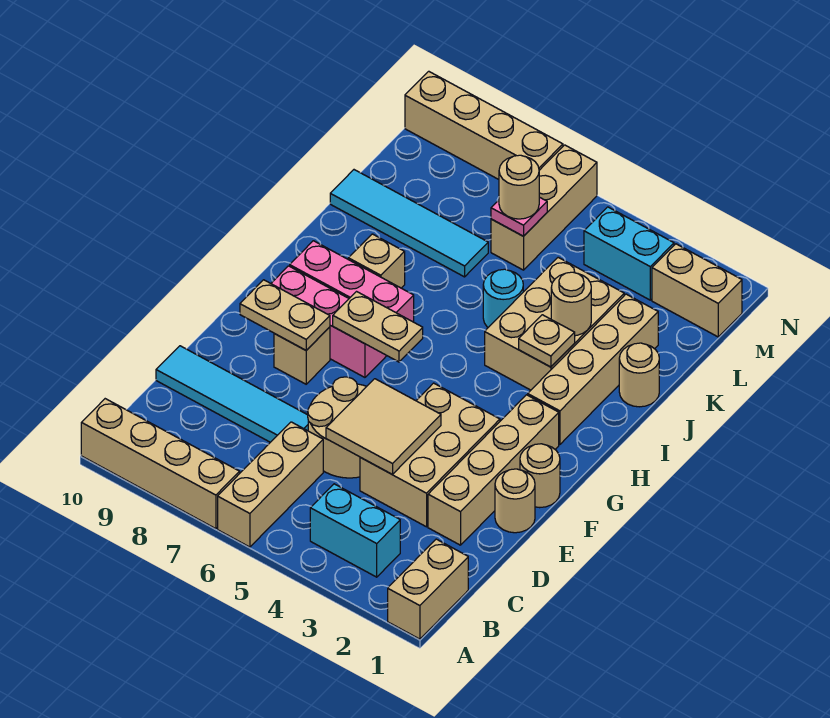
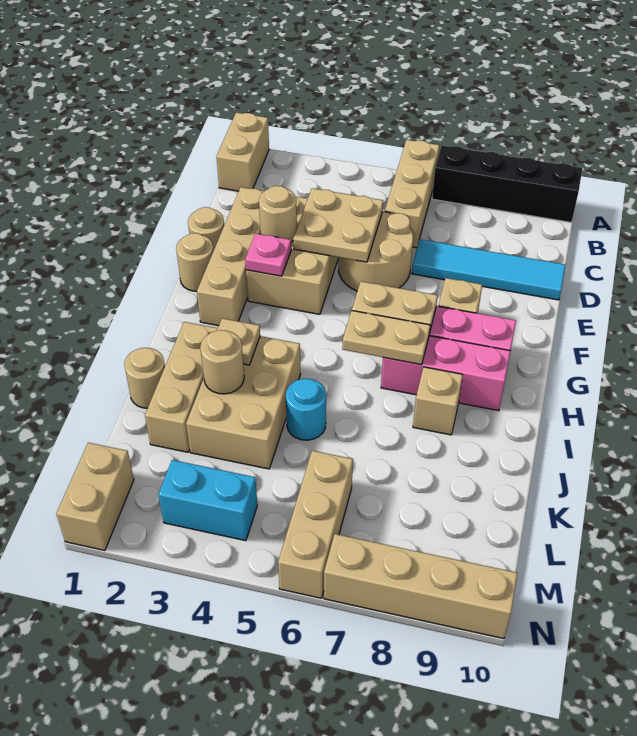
tan 1x4 brick [81,399,240,529] -> black 1x4 brick [432,145,582,222]
cyan 1x2 brick [310,484,400,577] -> none
tan 2x2 tile [326,379,441,474] -> tan 2x2 plate [293,188,383,262]
tan 1x2 plate [240,280,330,350] -> tan 1x2 plate moved to [342,311,430,365]
tan 1x4 brick [528,294,658,444] -> tan 1x3 brick [145,322,218,452]
cyan 1x4 tile [330,170,488,277] -> none
pink 1x1 plate [491,197,547,236] -> pink 1x1 plate moved to [245,233,291,276]
tan 1x1 round brick [499,155,539,219] -> tan 1x1 round brick moved to [259,186,297,242]
tan 1x2 brick [652,244,742,337] -> tan 1x2 brick turned to [56,443,134,550]

